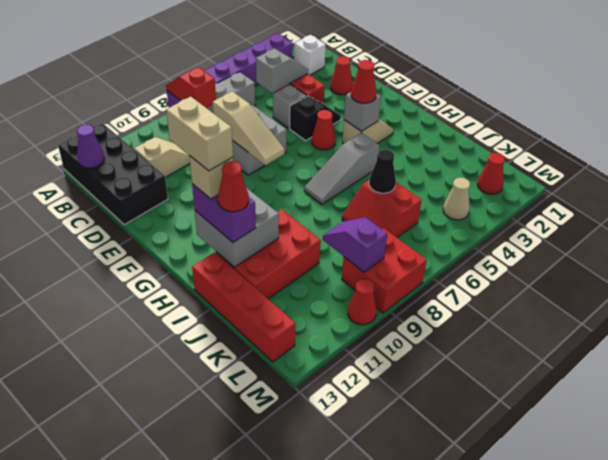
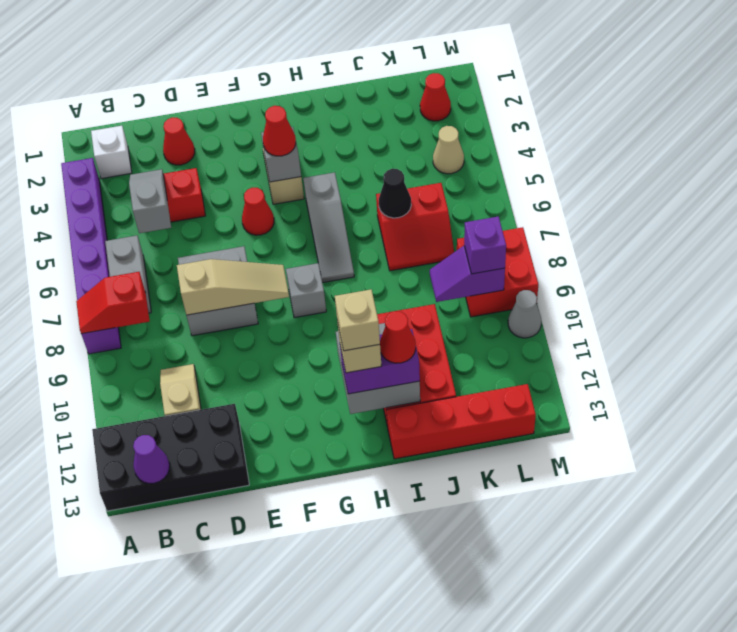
grey 1x1 brick [273,85,307,128] -> grey 1x1 brick moved to [286,263,326,318]
black 1x2 slope [290,96,341,141] -> none
tan 1x2 brick [166,97,233,171] -> tan 1x1 brick [335,290,380,351]
none -> purple 1x1 brick [464,216,506,274]
red 1x1 cone [348,279,377,325] -> grey 1x1 cone [508,290,541,338]

